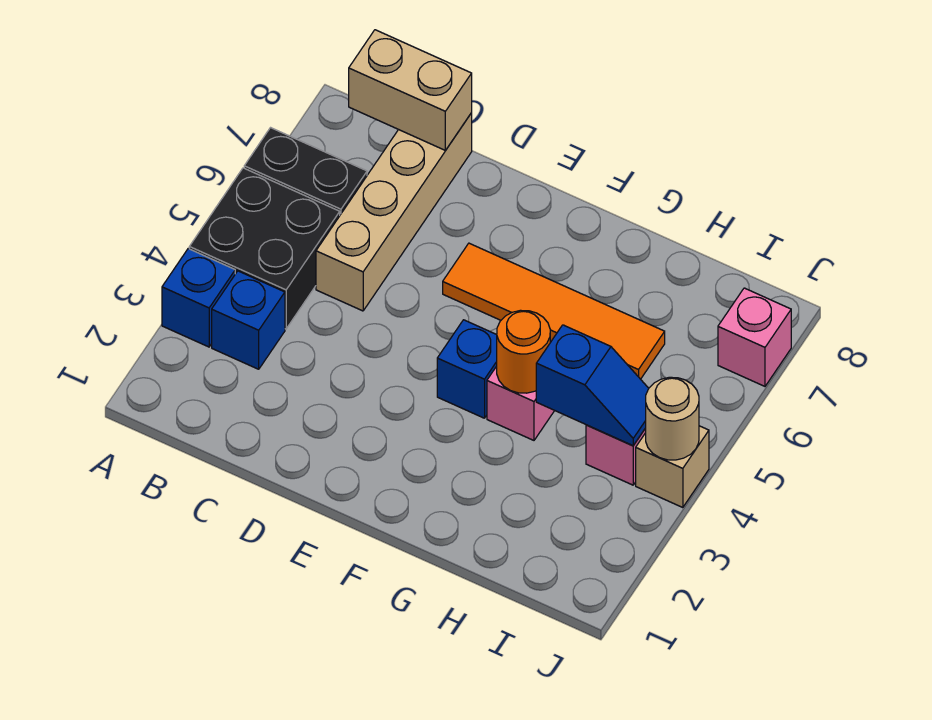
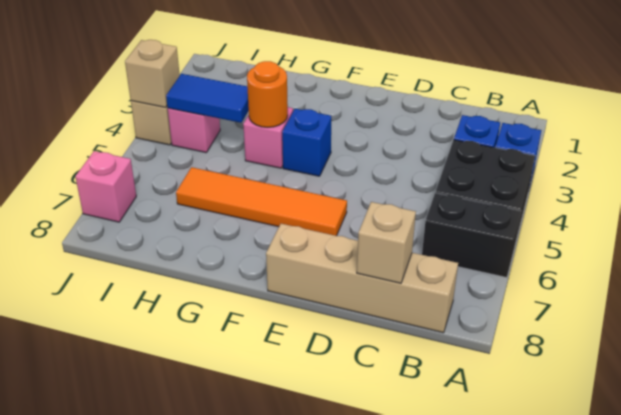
tan 1x2 brick [349,30,472,150] -> tan 1x1 brick [357,202,416,283]
tan 1x4 brick [316,113,472,311] -> tan 1x4 brick turned to [266,224,458,333]
blue 1x2 slope [536,325,649,446] -> blue 1x2 tile [166,74,249,123]
tan 1x1 round brick [646,377,699,460] -> tan 1x1 brick [125,40,180,107]

